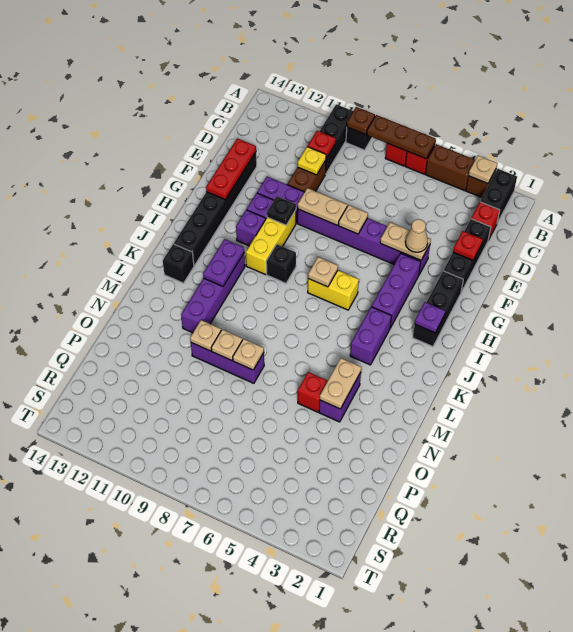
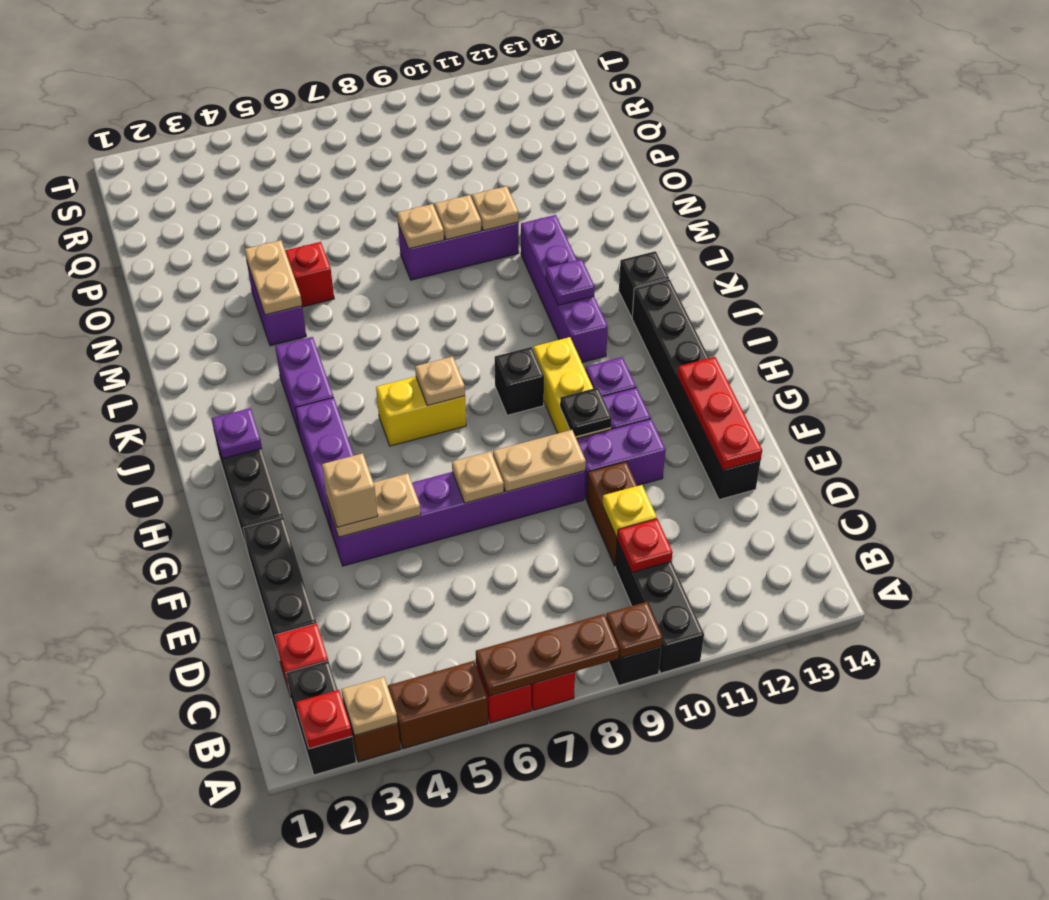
red 1x1 plate [453,231,483,260] -> red 1x1 plate moved to [296,690,352,749]
tan 1x1 cone [405,219,428,252] -> tan 1x1 brick [322,453,378,527]
purple 1x2 plate [203,239,244,286] -> purple 1x1 plate [546,259,595,305]

